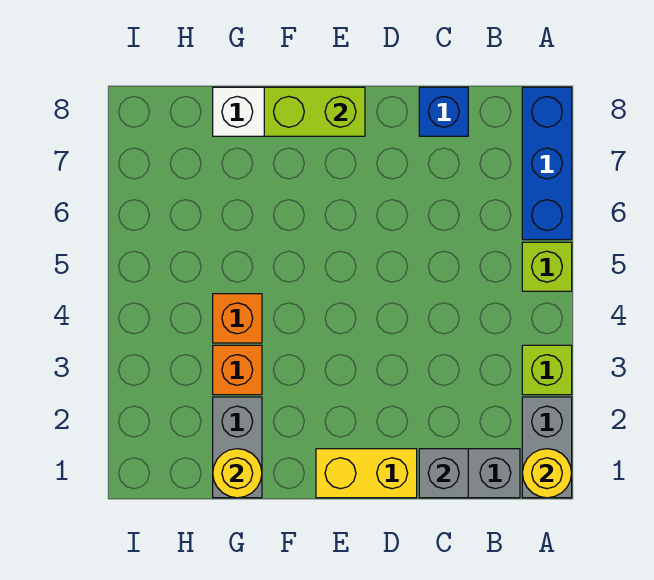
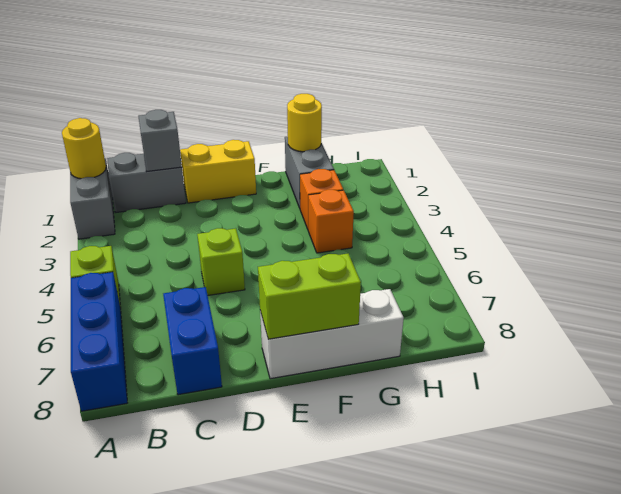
lime 1x1 brick [522,345,572,395] -> lime 1x1 brick moved to [197,228,245,295]
blue 1x1 brick [419,87,468,136] -> blue 1x2 brick [163,287,222,395]

